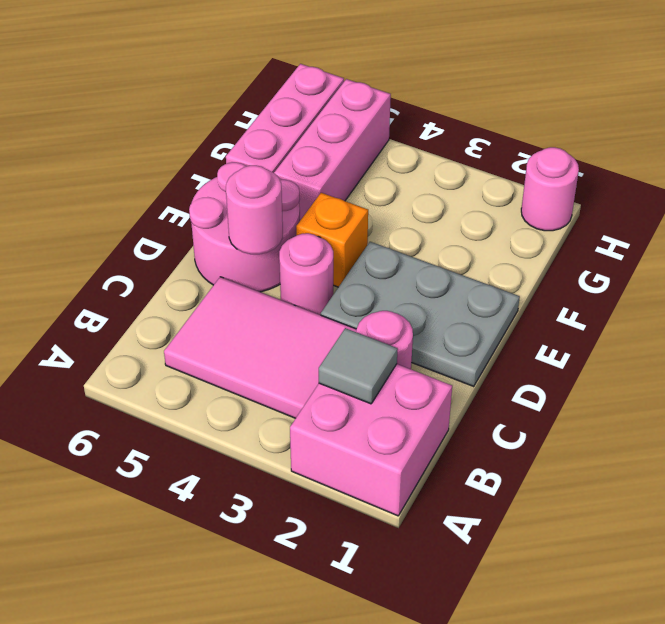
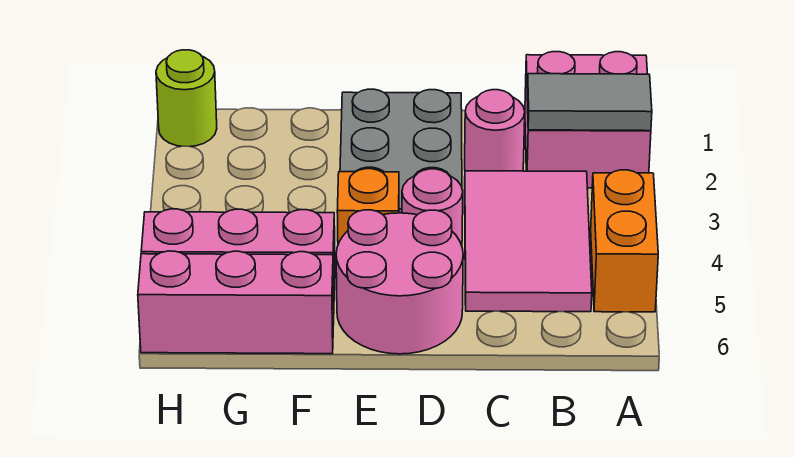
none -> orange 1x2 brick [591,170,658,312]
grey 1x1 tile [319,328,398,404] -> grey 1x2 tile [527,74,652,131]
pink 1x1 round brick [226,165,283,254] -> none
pink 1x1 round brick [521,147,579,231] -> lime 1x1 round brick [156,50,217,147]

